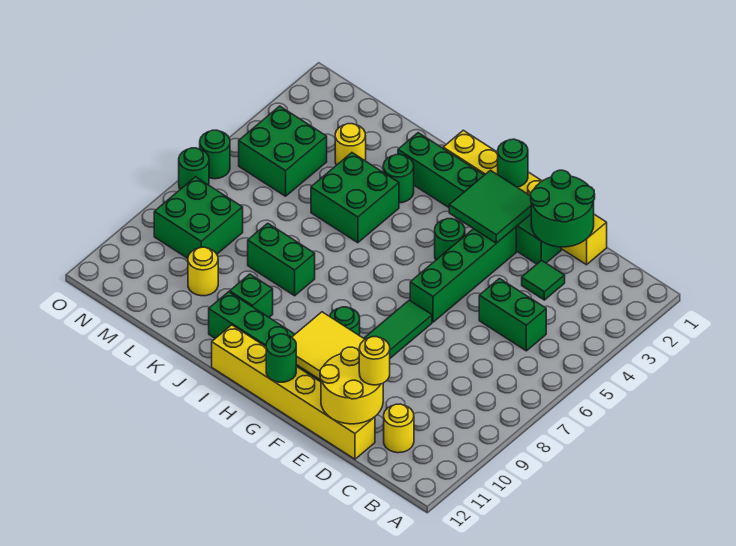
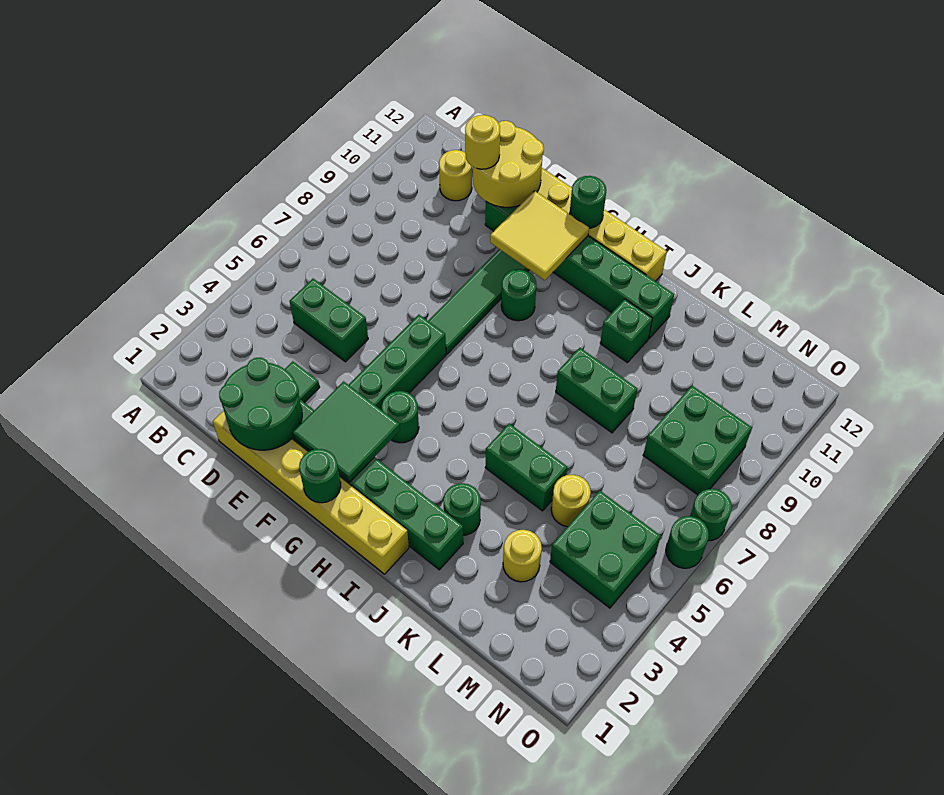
green 2x2 brick [311,153,399,243] -> green 1x2 brick [485,424,567,511]
yellow 1x1 round brick [188,247,218,296] -> yellow 1x1 round brick moved to [551,475,591,527]

